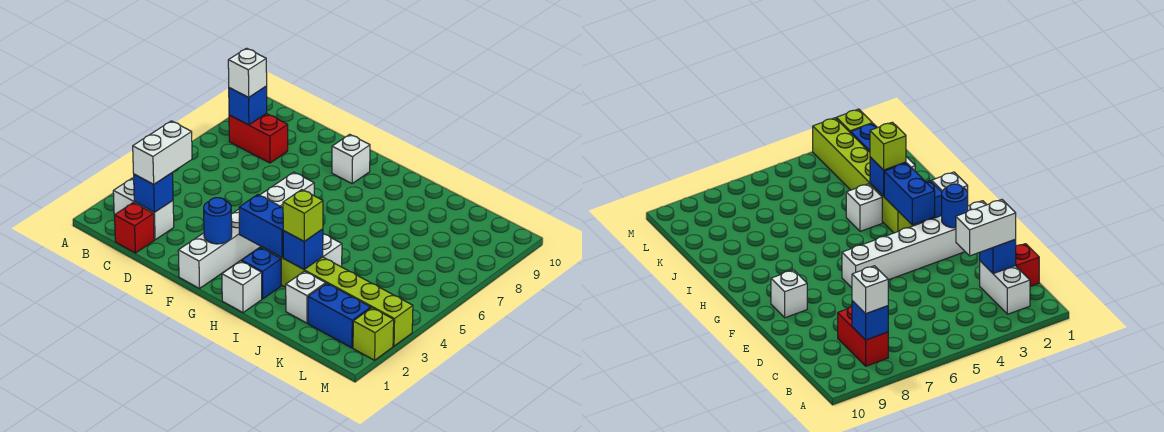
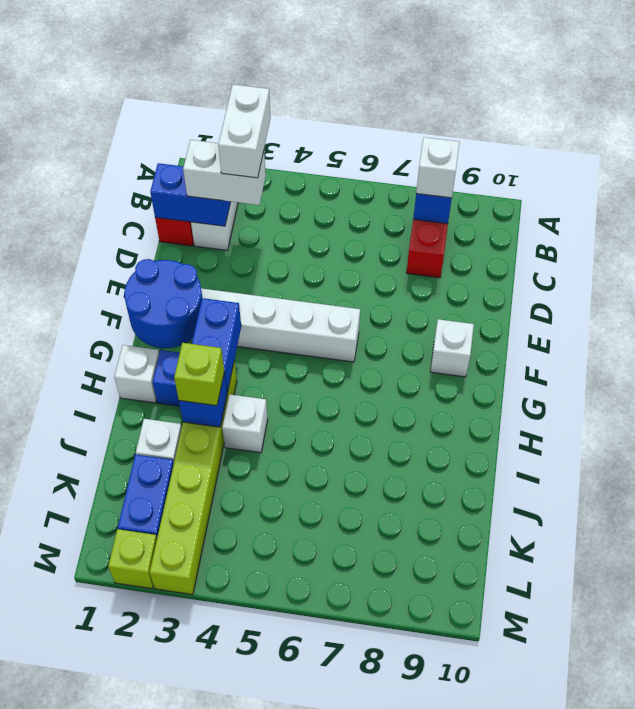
none -> white 1x2 brick [218,85,271,178]
blue 1x1 brick [134,172,173,212] -> blue 1x2 brick [150,163,231,226]
blue 1x1 round brick [204,198,232,244] -> blue 2x2 round brick [124,259,202,348]

